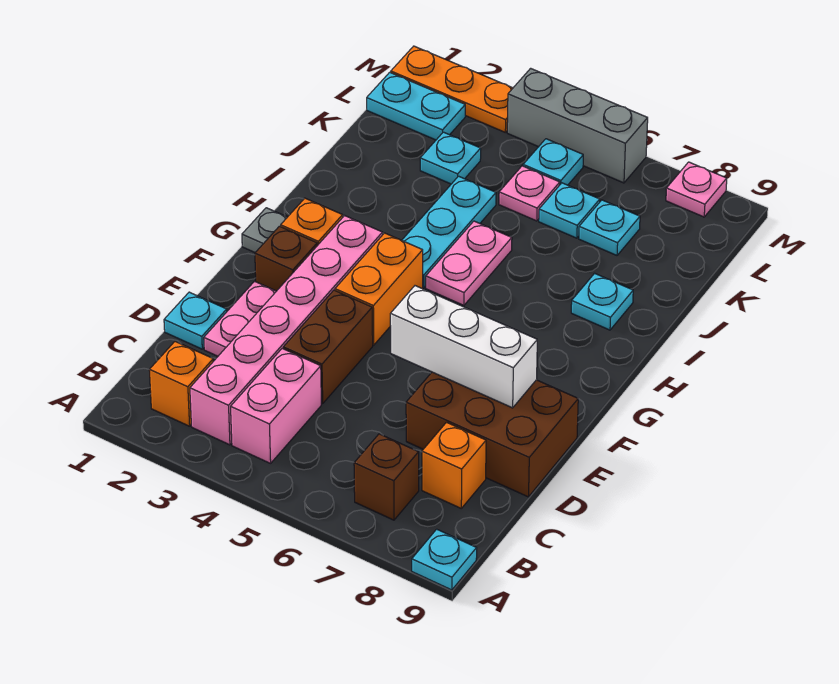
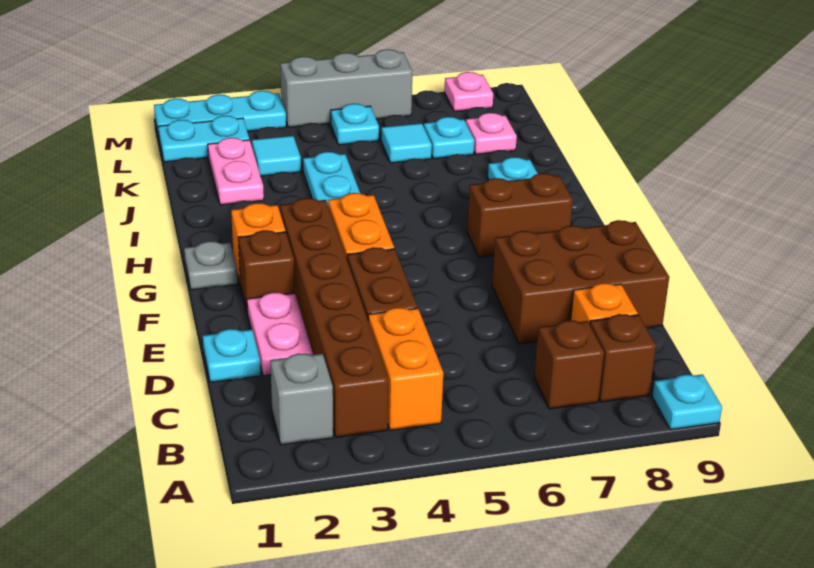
orange 1x1 brick [149,342,213,426] -> grey 1x1 brick [270,353,333,445]
pink 1x6 brick [190,216,383,445] -> brown 1x6 brick [280,198,388,437]
pink 1x2 brick [231,349,321,463] -> orange 1x2 brick [368,308,443,430]
none -> brown 1x1 brick [590,314,656,402]
white 1x3 brick [390,286,537,408] -> none
none -> brown 1x2 brick [467,173,573,257]
pink 1x2 plate [426,221,512,305] -> pink 1x2 plate moved to [208,138,264,205]
cyan 1x1 plate [420,132,481,184] -> cyan 1x1 tile [252,136,301,176]
pink 1x1 plate [499,166,560,221] -> pink 1x1 plate moved to [466,113,517,154]
cyan 1x1 plate [539,183,600,238] -> cyan 1x1 tile [381,123,432,163]
orange 1x3 plate [391,46,513,132] -> cyan 1x3 plate [154,91,286,136]

